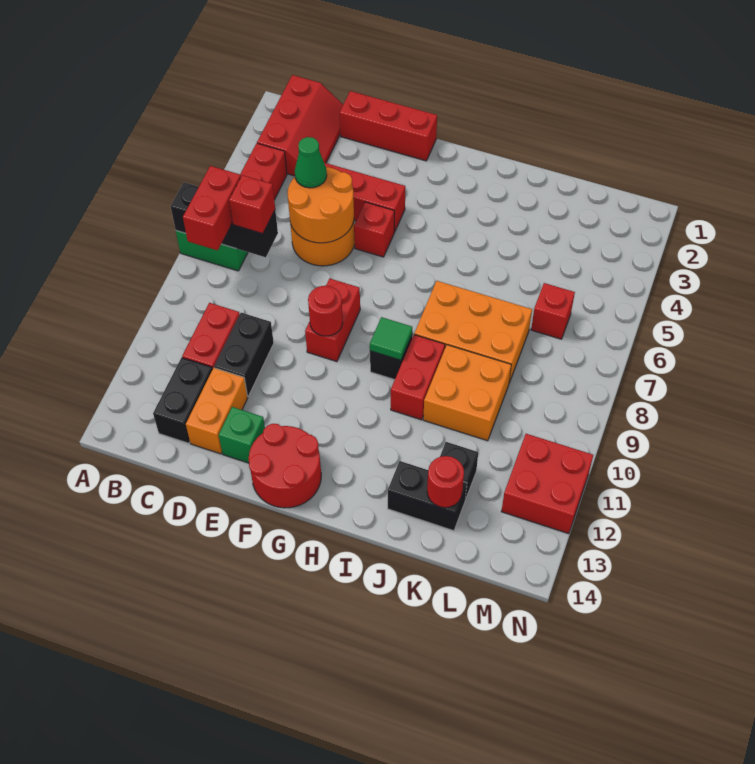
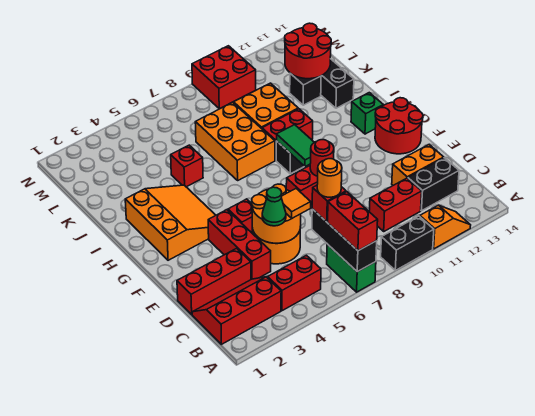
none -> orange 1x2 slope [420,205,471,249]
red 1x2 brick [183,166,241,250] -> red 1x2 brick turned to [328,192,378,251]
none -> orange 1x1 round brick [317,159,342,197]
red 1x3 brick [340,91,437,161] -> red 1x3 brick turned to [177,248,251,314]
none -> orange 1x1 tile [281,189,311,218]
black 1x2 brick [214,313,274,397] -> black 1x2 brick moved to [381,216,434,270]
green 1x1 brick [219,407,265,463] -> green 1x1 brick moved to [351,93,383,134]
none -> orange 3x3 slope [125,185,216,260]
green 1x1 tile [370,317,412,360] -> green 1x2 tile [277,125,314,167]
red 1x1 round brick [427,456,464,508] -> red 2x2 round brick [285,23,331,79]
red 1x1 brick [531,283,575,339] -> red 1x1 brick moved to [171,145,203,187]
red 2x2 brick [501,434,593,534] -> red 2x2 brick moved to [192,46,256,109]

